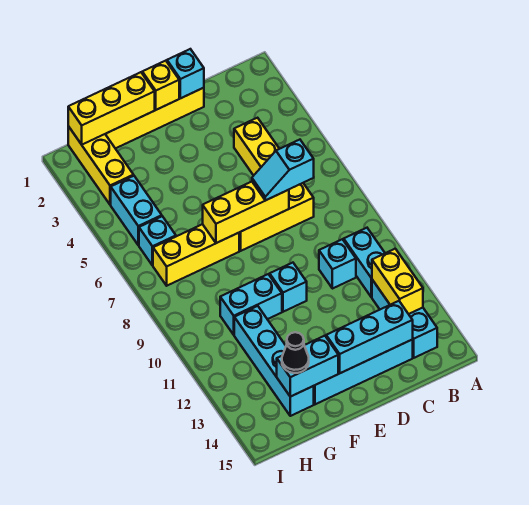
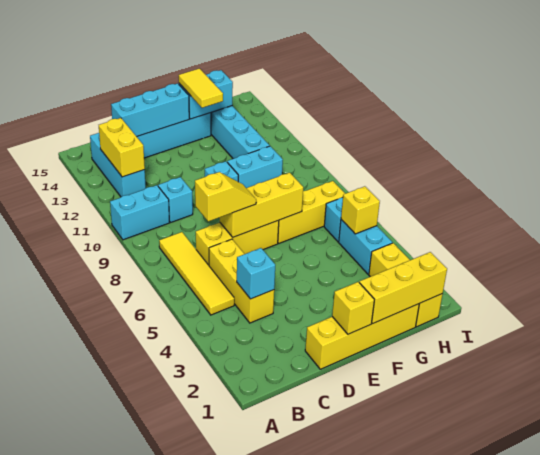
none -> yellow 1x4 tile [159,232,234,315]
cyan 1x2 brick [344,228,385,297] -> cyan 1x2 brick turned to [110,185,169,240]
cyan 1x2 slope [252,140,314,200] -> yellow 1x2 slope [195,172,256,222]
cyan 1x1 brick [167,49,204,98] -> cyan 1x1 brick moved to [237,248,275,299]
none -> yellow 1x2 tile [179,68,223,108]
black 1x1 cone [282,332,309,373] -> none
none -> yellow 1x1 brick [341,186,380,234]

